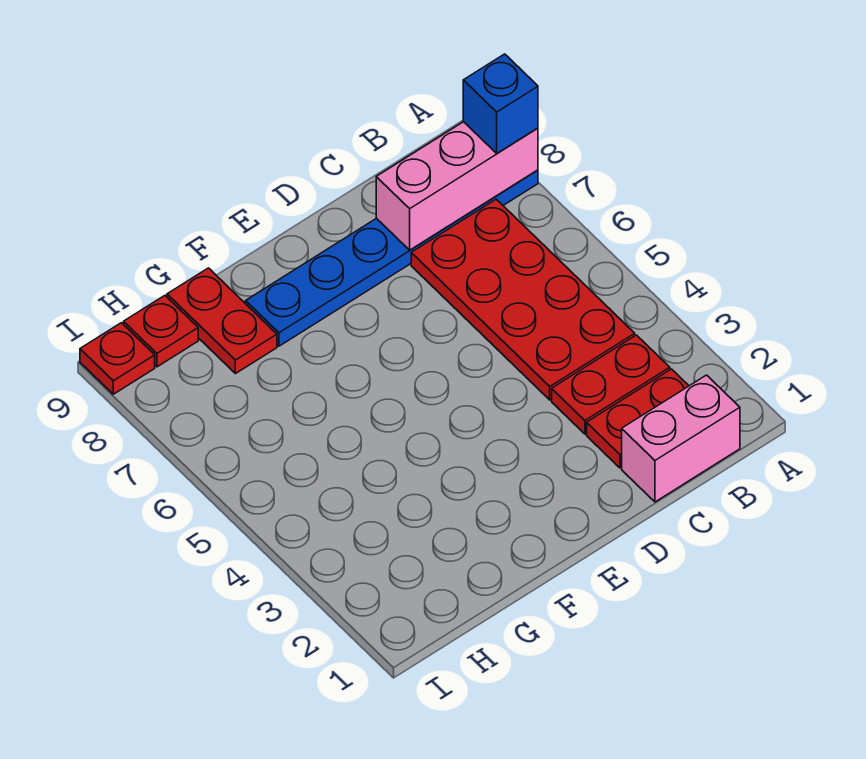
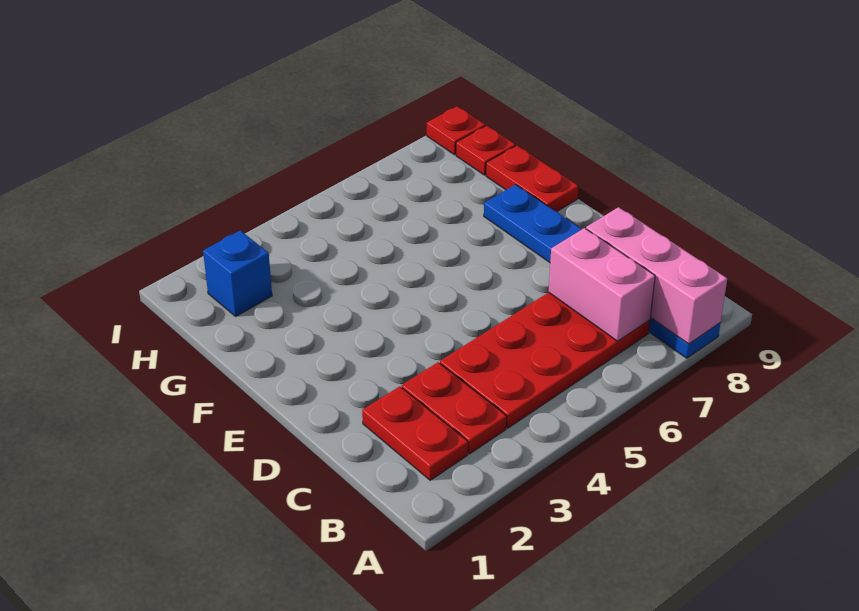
blue 1x1 brick [463,54,538,153] -> blue 1x1 brick moved to [203,230,272,316]
pink 1x2 brick [622,375,740,502] -> pink 1x2 brick moved to [548,228,655,341]
red 1x2 plate [167,268,277,374] -> red 1x2 plate turned to [486,146,578,212]

